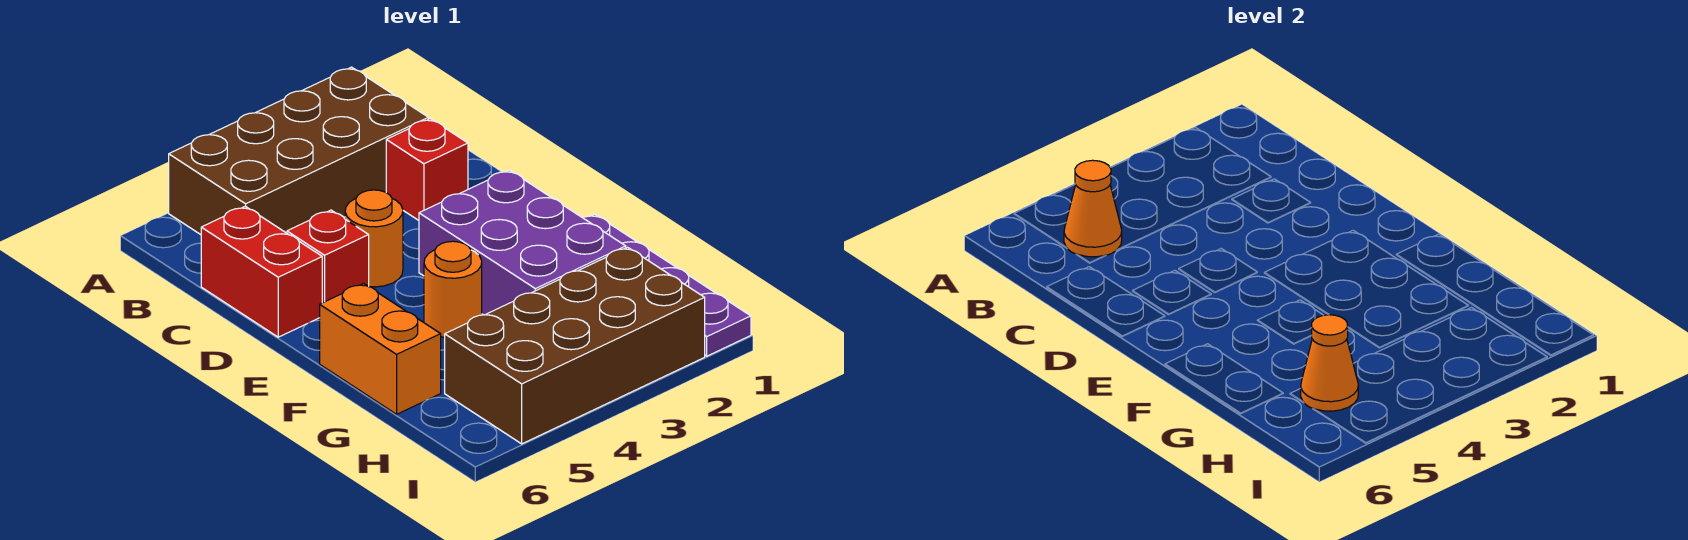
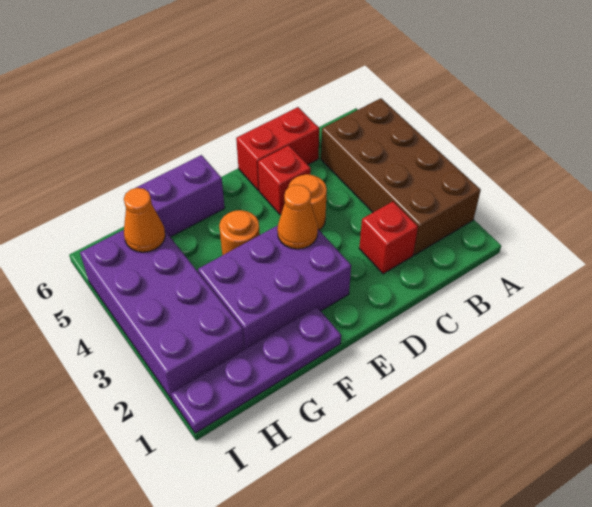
orange 1x1 cone [1064,160,1122,257] -> orange 1x1 cone moved to [277,185,318,249]
orange 1x2 brick [320,284,441,414] -> purple 1x2 brick [136,155,225,237]
brown 2x4 brick [445,247,705,444] -> purple 2x4 brick [80,230,244,399]

